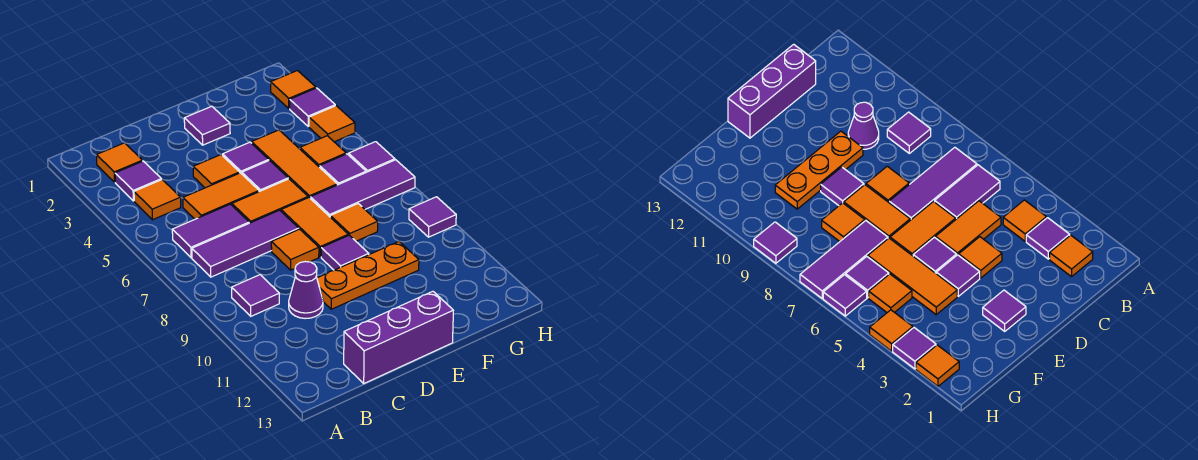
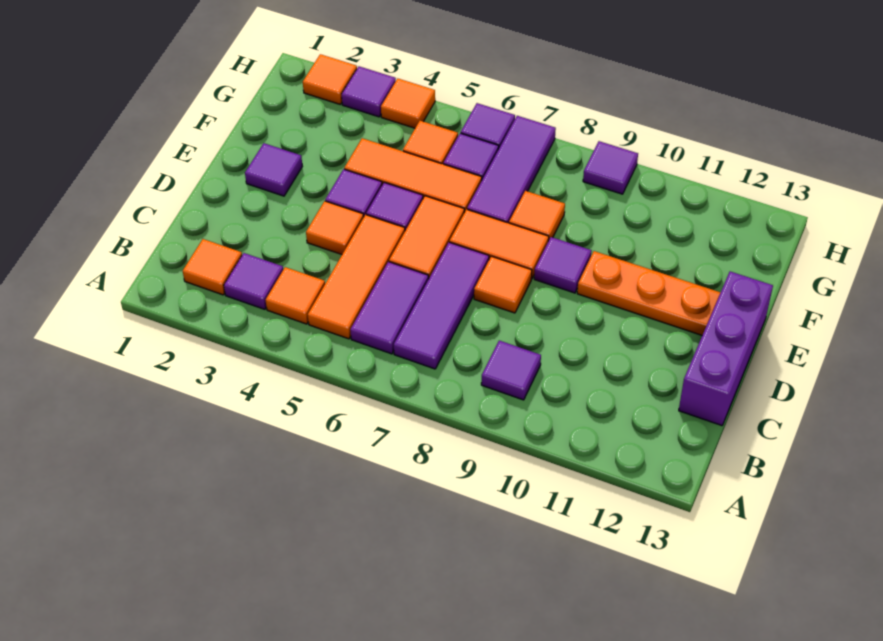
orange 1x2 tile [183,173,259,219] -> orange 1x3 tile [308,215,405,339]
purple 1x1 cone [289,262,323,319] -> none
orange 1x3 plate [317,242,419,309] -> orange 1x3 plate turned to [577,251,720,335]

